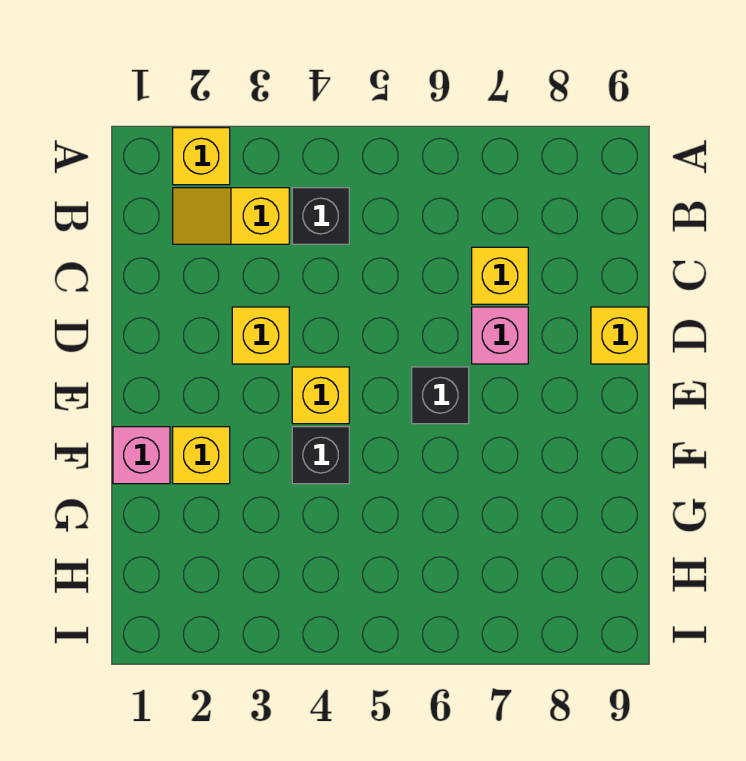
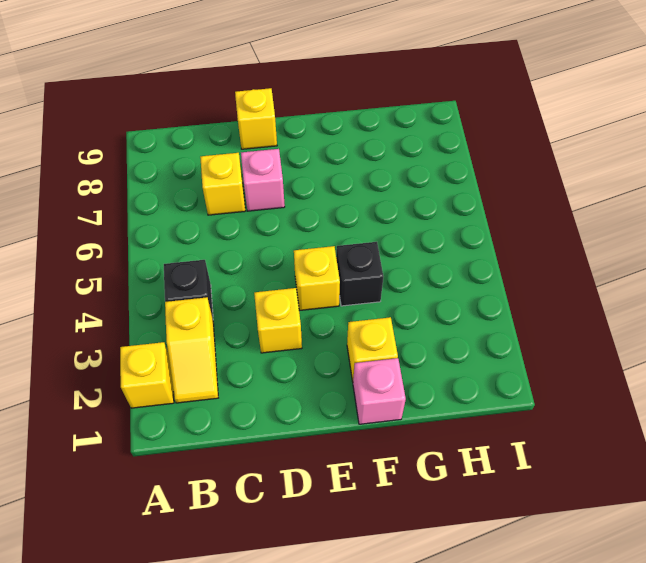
black 1x1 brick [412,367,469,424] -> none

